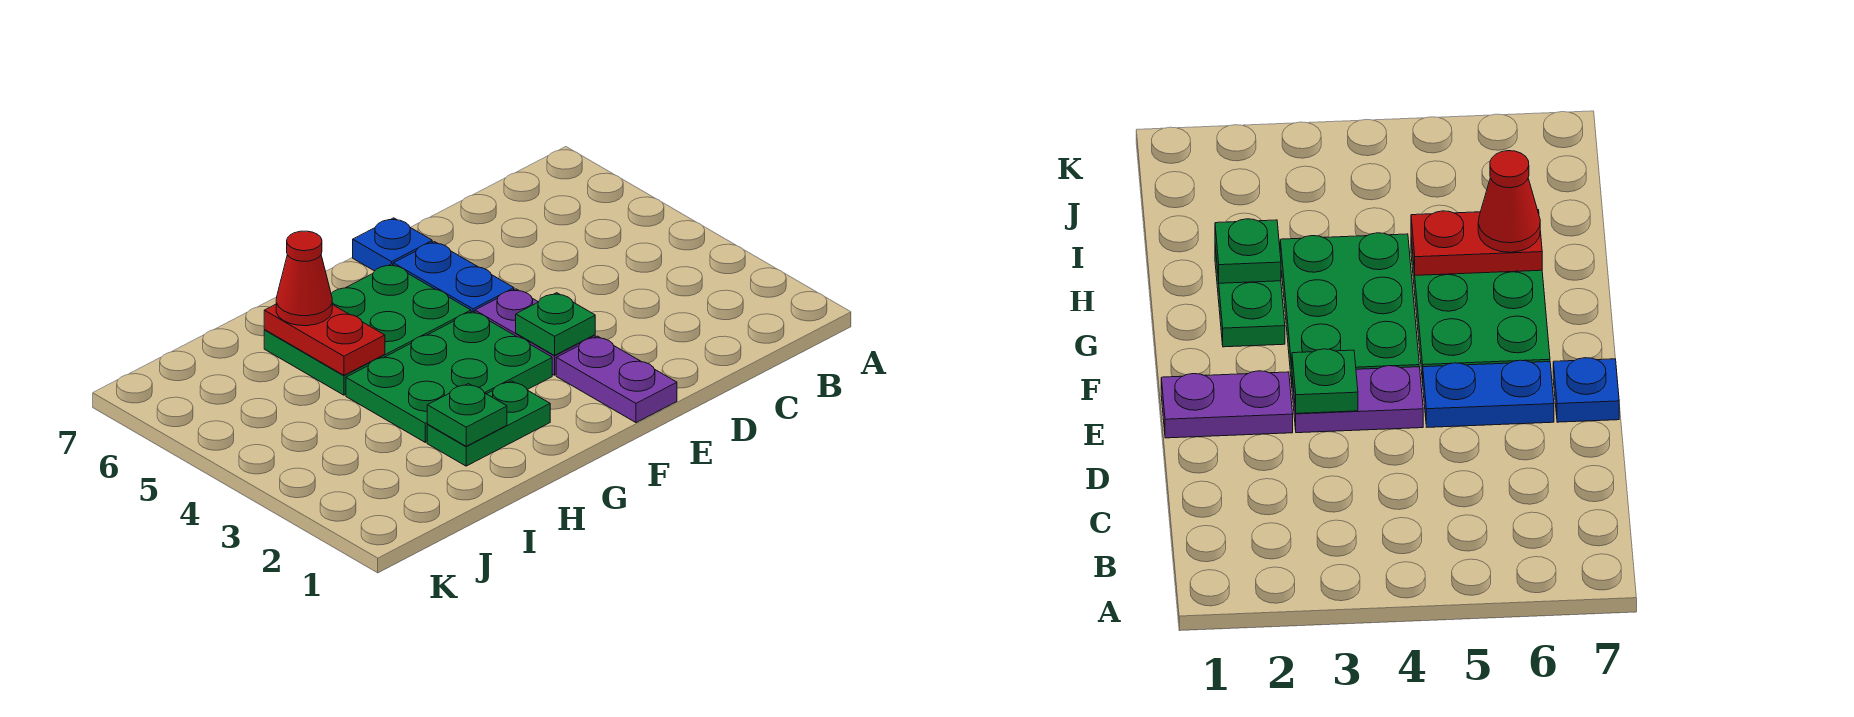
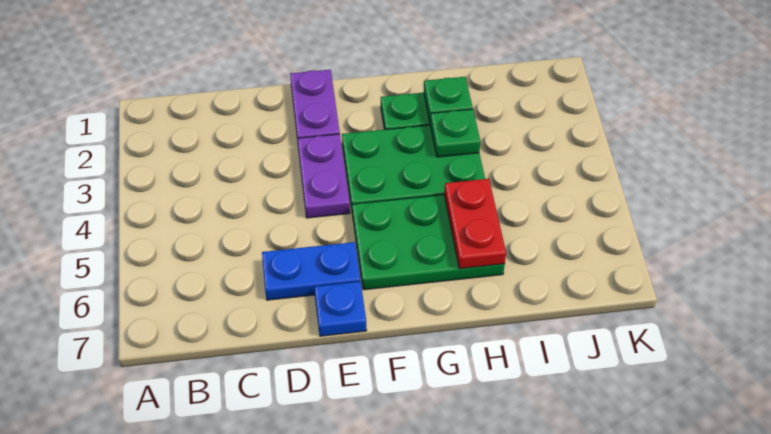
green 1x1 plate [516,293,595,355] -> green 1x1 plate moved to [430,109,480,157]
blue 1x2 plate [393,242,514,312] -> blue 1x2 plate turned to [262,242,360,300]
red 1x1 cone [276,231,332,326] -> none

